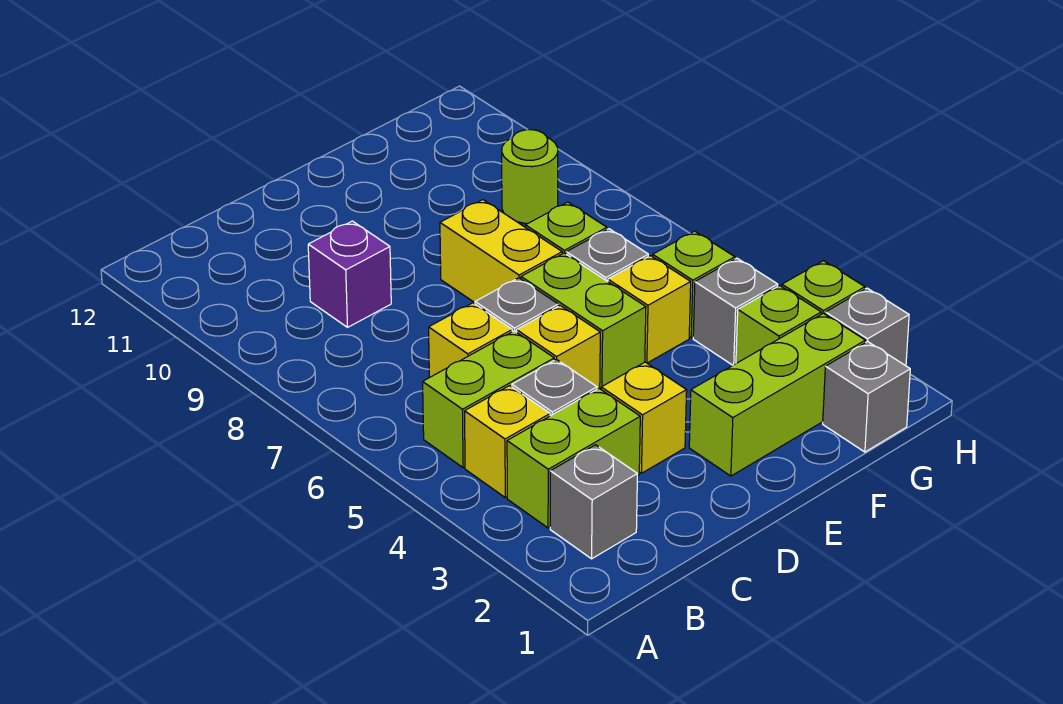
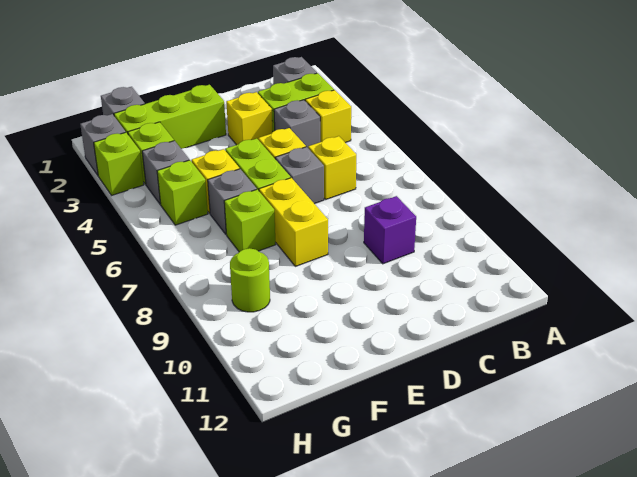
lime 1x2 brick [423,331,554,468] -> none

